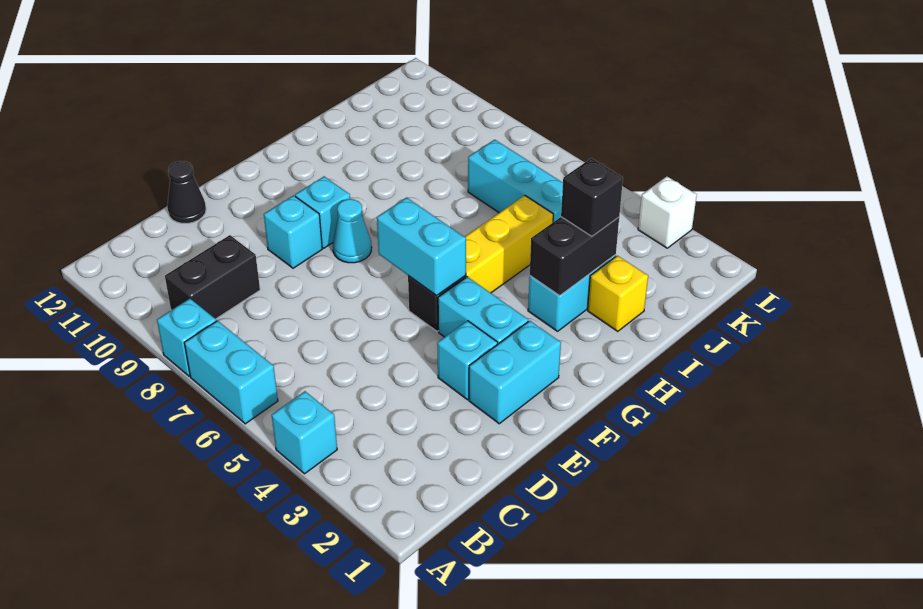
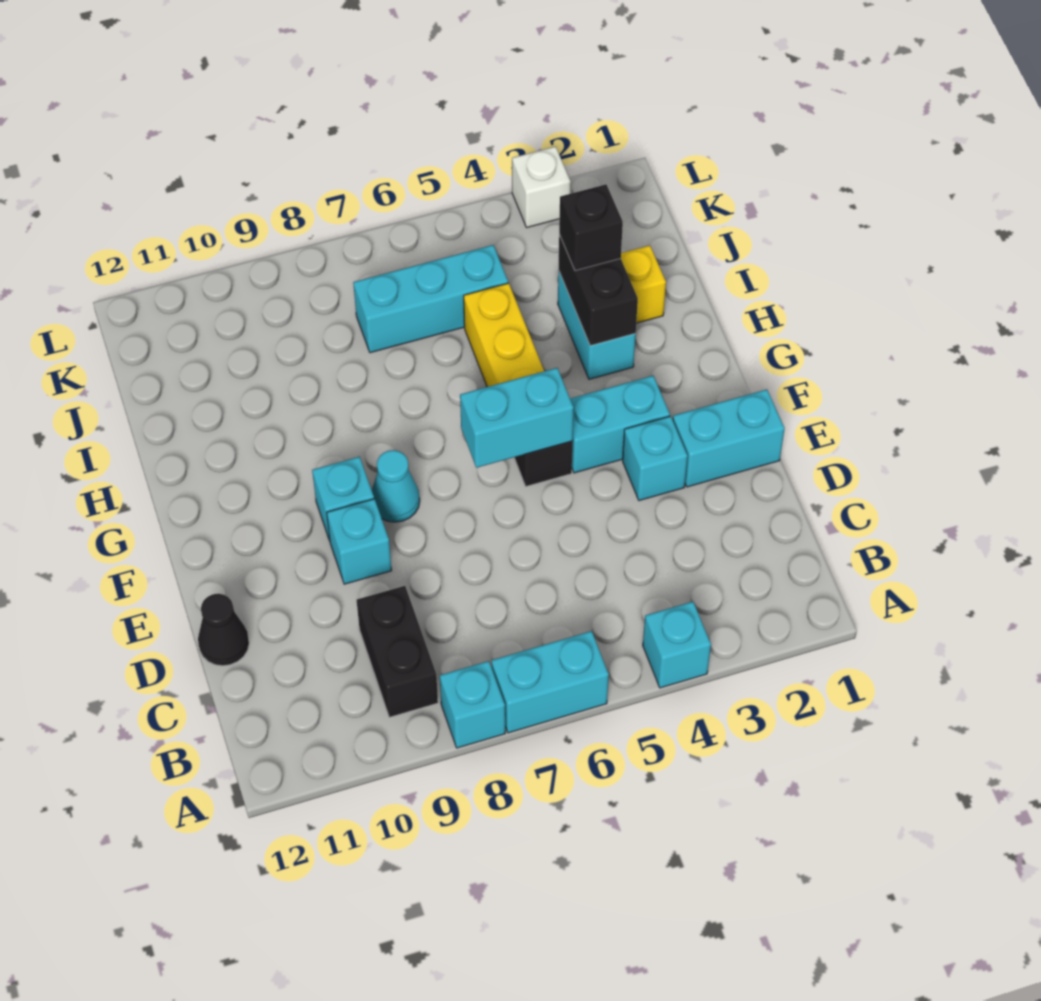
cyan 1x2 brick [469,321,561,424] -> cyan 1x2 brick turned to [673,389,785,487]

